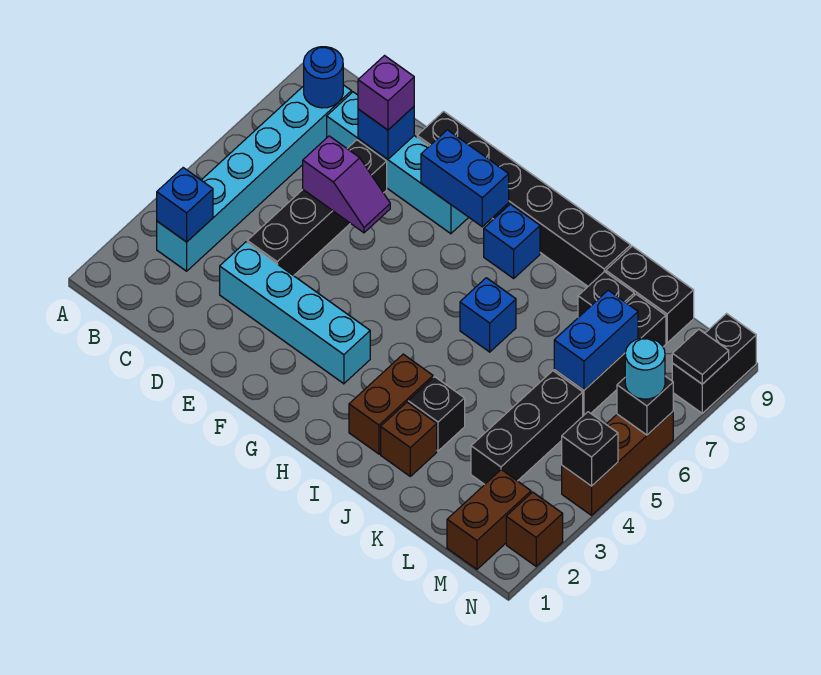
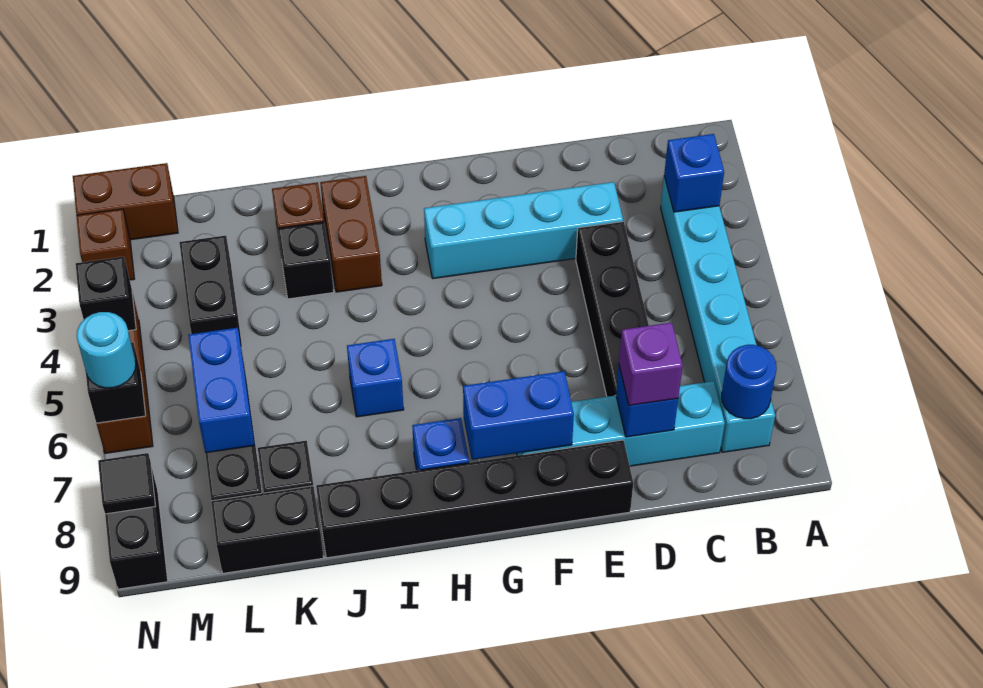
purple 1x2 slope [303,136,390,233] -> none
black 1x3 brick [471,371,583,485] -> black 1x2 brick [179,236,242,347]
brown 1x2 brick [447,470,531,569] -> brown 1x2 brick turned to [73,163,178,240]

